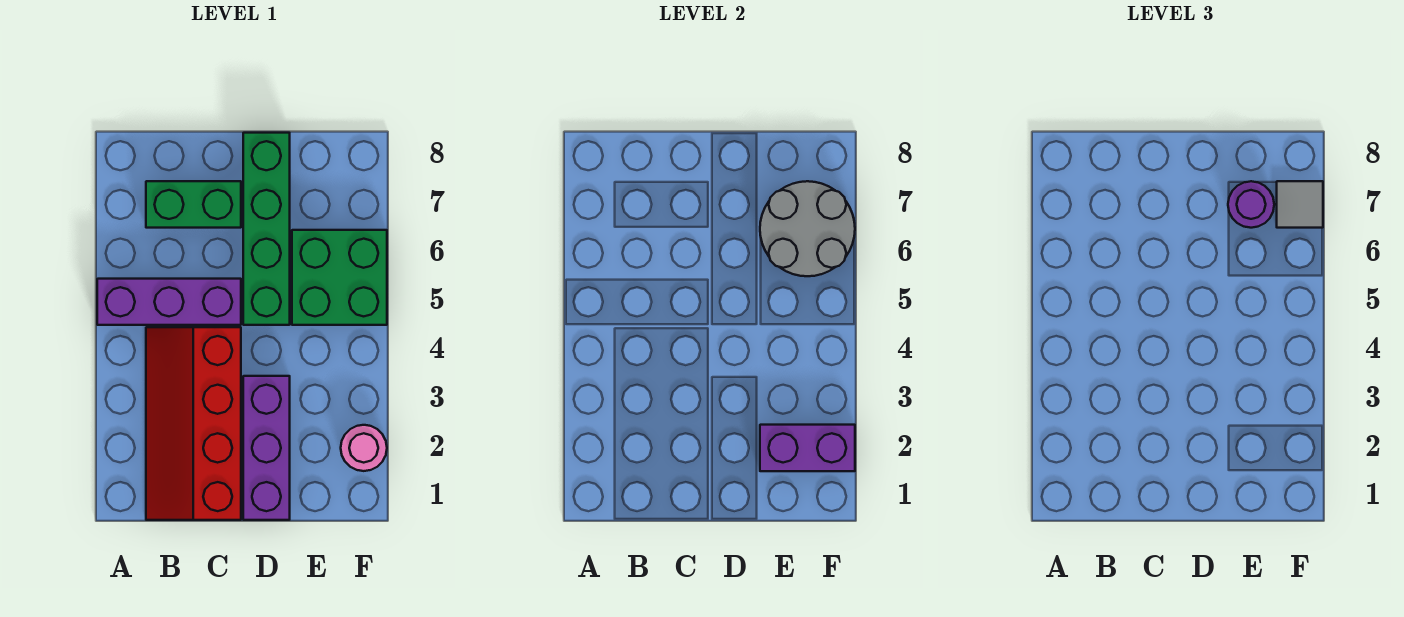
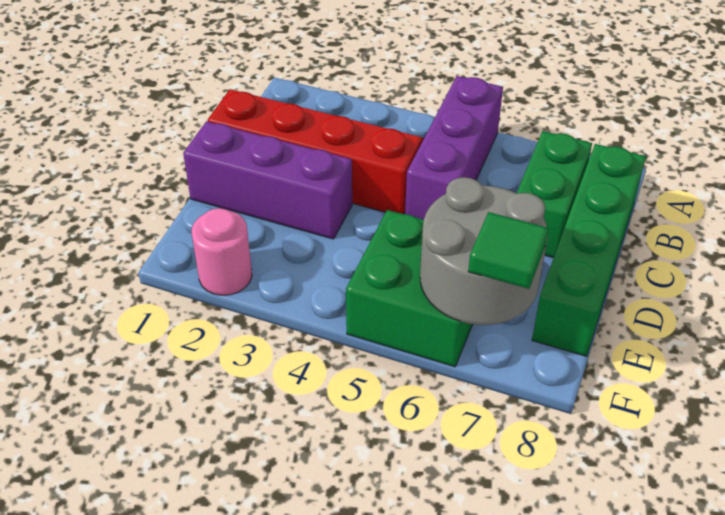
green 1x4 brick [243,133,290,325] -> green 1x4 brick turned to [532,144,646,356]
purple 1x2 brick [760,425,855,471] -> none
purple 1x1 round brick [1228,181,1274,228] -> none
grey 1x1 tile [1277,181,1323,228] -> green 1x1 tile [468,212,548,289]

